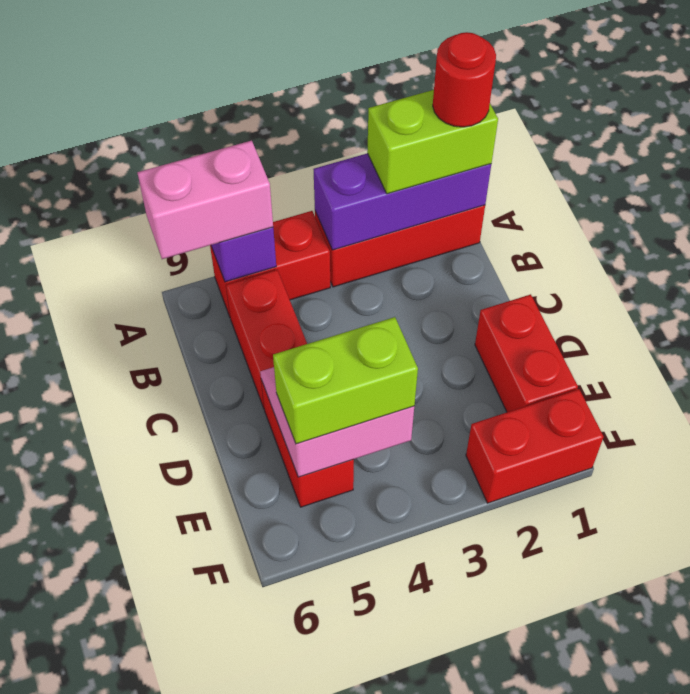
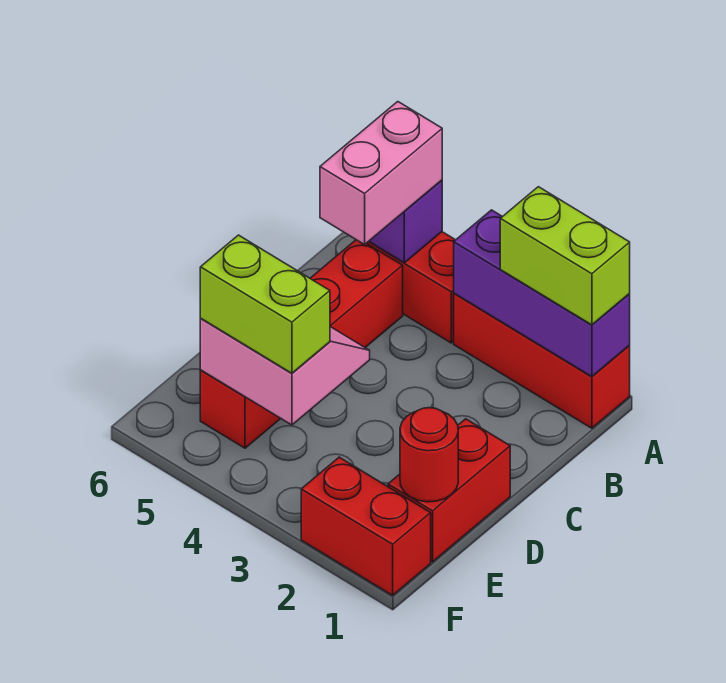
red 1x1 round brick [433,32,496,127] -> red 1x1 round brick moved to [400,408,458,502]
pink 1x2 brick [137,140,273,259] -> pink 1x2 brick turned to [320,102,442,245]

